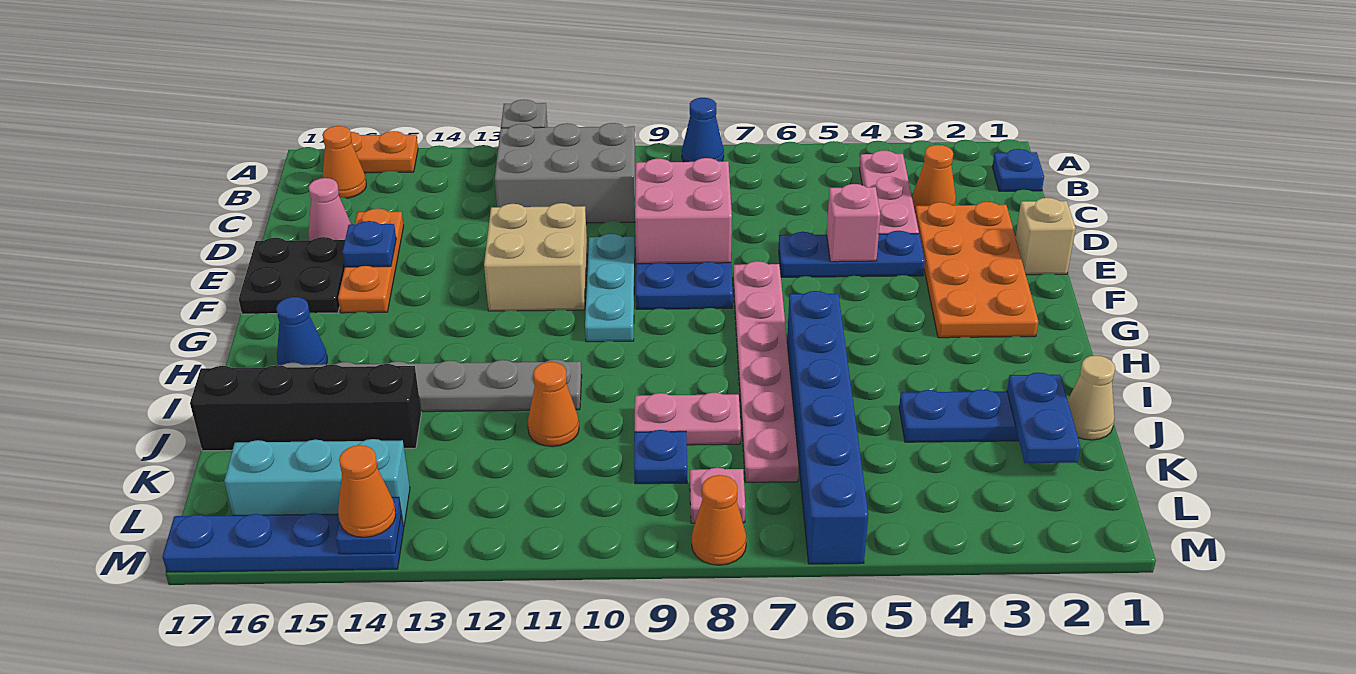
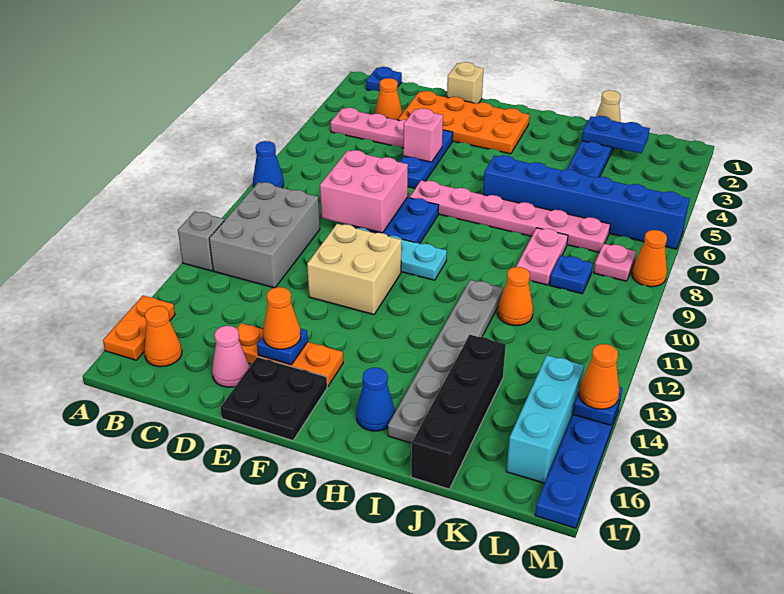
none -> orange 1x1 cone [263,287,301,349]

